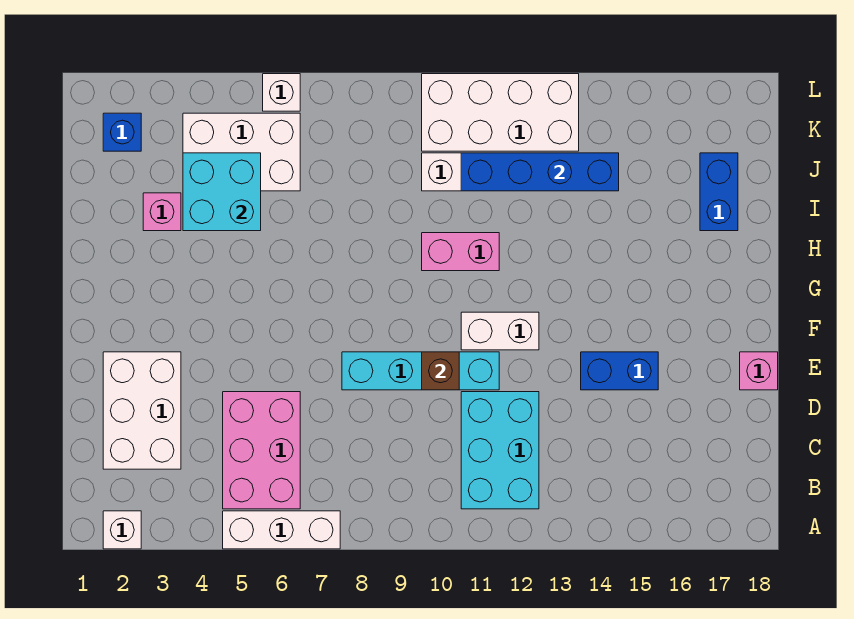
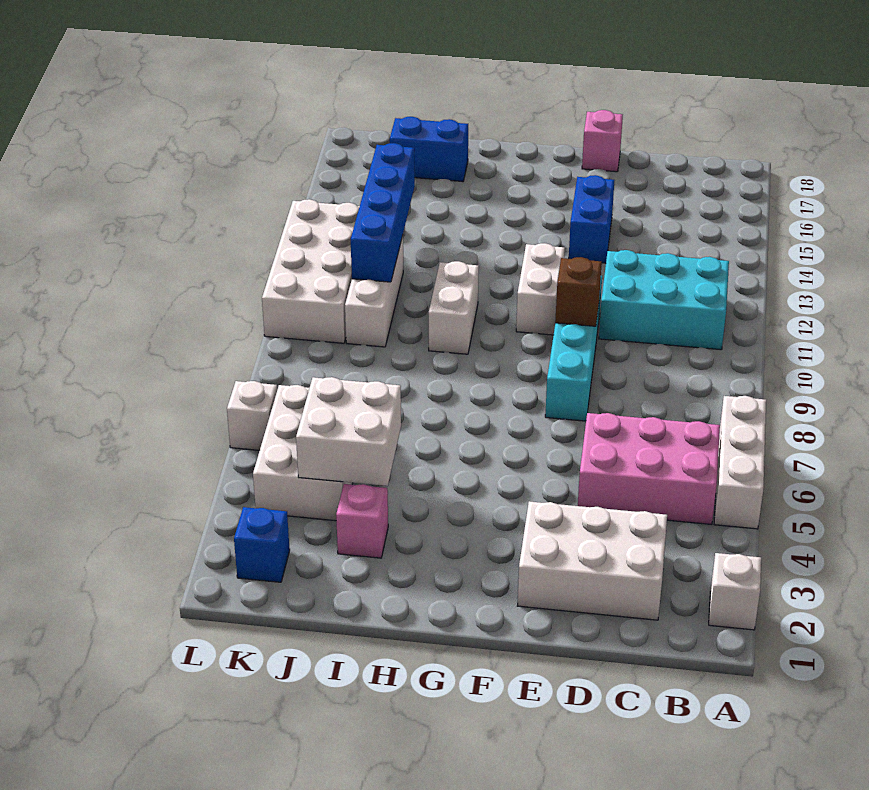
pink 1x2 brick [422,233,499,271] -> white 1x2 brick [429,261,479,354]
cyan 2x2 brick [183,153,261,231] -> white 2x2 brick [296,377,401,486]

